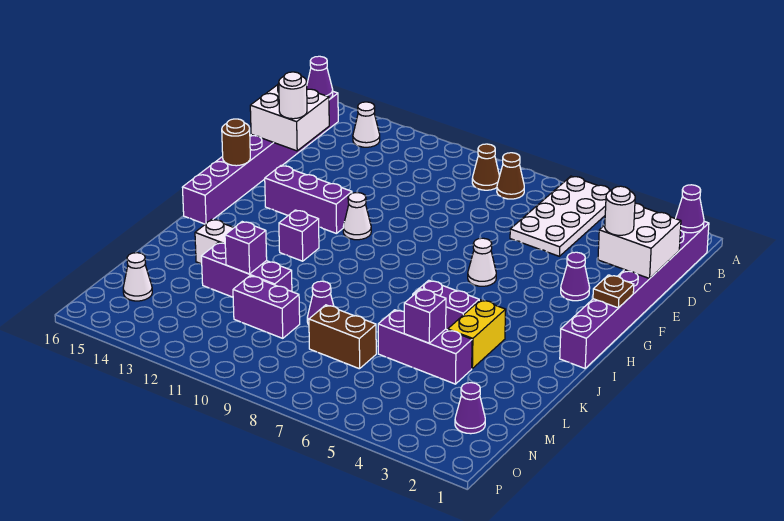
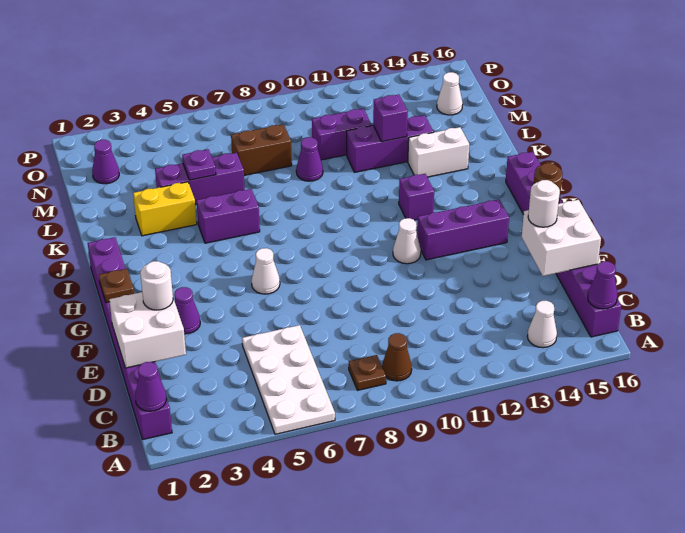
brown 1x1 cone [497,153,524,199] -> brown 1x1 plate [349,355,386,390]
yellow 1x2 brick [448,300,506,368] -> yellow 1x2 brick turned to [133,182,197,236]
purple 1x1 brick [404,289,446,343] -> purple 1x1 plate [182,149,216,180]

